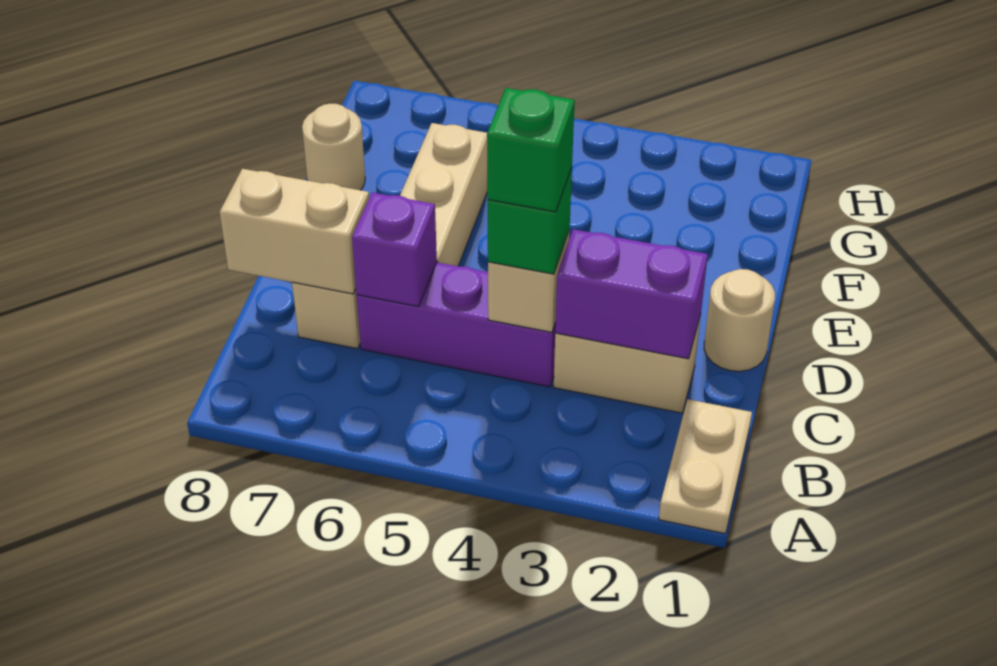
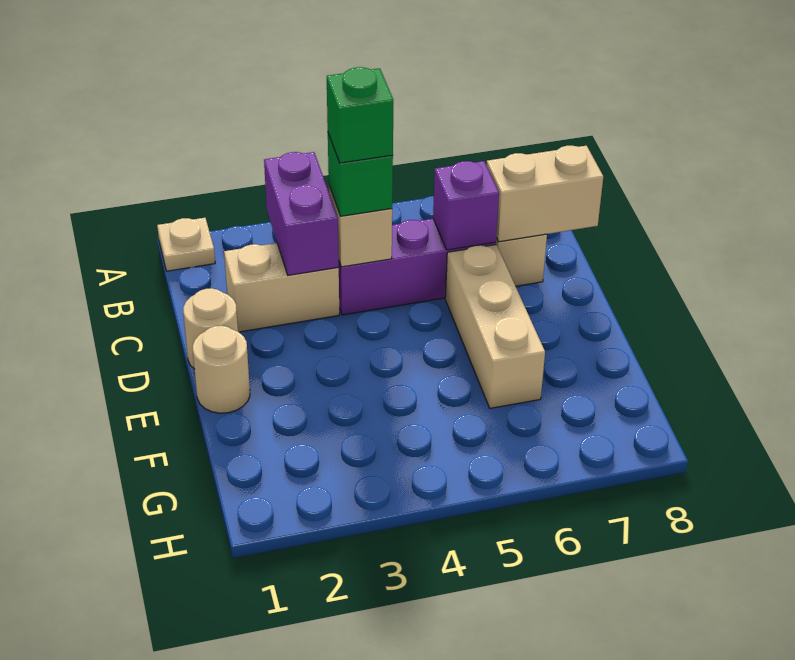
tan 1x2 plate [659,399,752,534] -> tan 1x1 plate [157,218,215,271]
purple 1x2 brick [555,229,708,359] -> purple 1x2 brick turned to [264,152,339,275]
tan 1x1 round brick [302,103,365,190] -> tan 1x1 round brick moved to [193,326,250,413]

